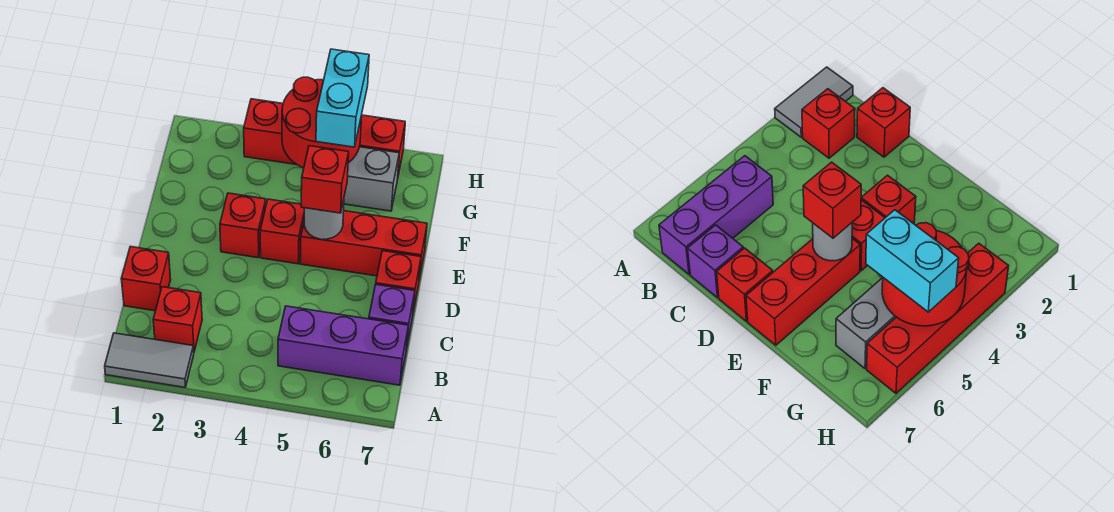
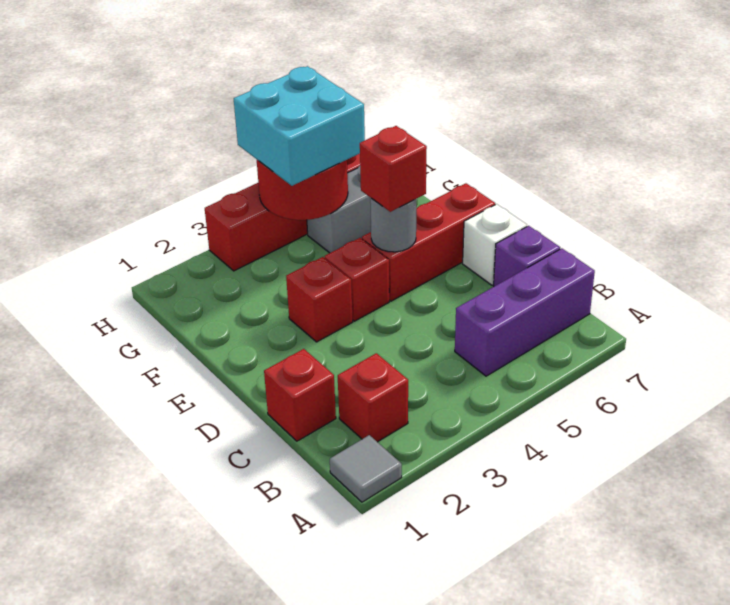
grey 1x2 tile [105,333,194,387] -> grey 1x1 tile [330,435,402,502]
red 1x1 brick [376,251,421,312] -> white 1x1 brick [463,204,527,285]
cyan 1x2 brick [316,49,369,147] -> cyan 2x2 brick [234,66,365,186]

